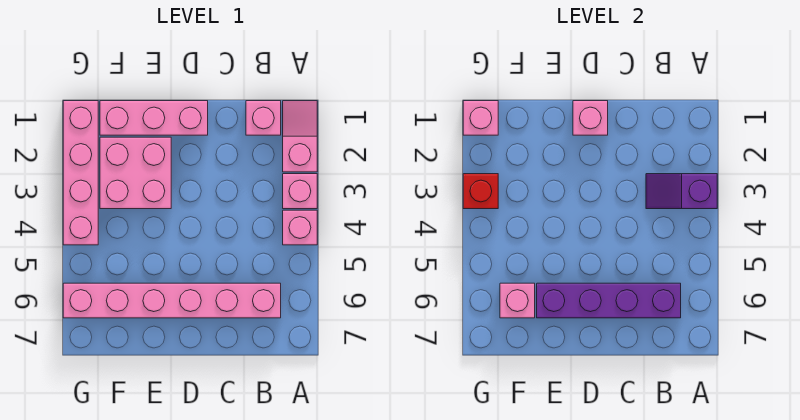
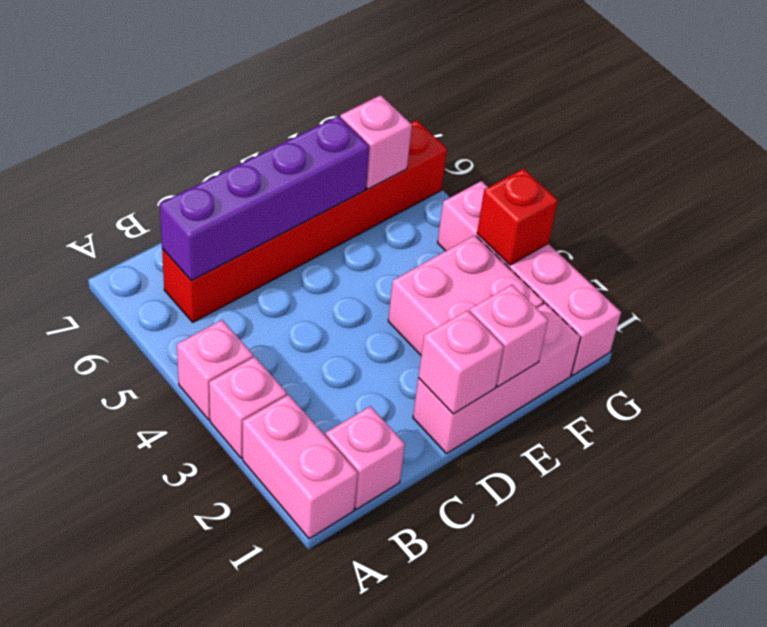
pink 1x2 slope [283,101,317,172] -> pink 1x2 brick [243,395,358,539]
purple 1x2 slope [646,174,717,209] -> none
pink 1x6 brick [63,283,281,318] -> red 1x6 brick [162,120,447,322]
pink 1x1 brick [463,101,498,135] -> pink 1x1 brick moved to [469,285,548,387]

